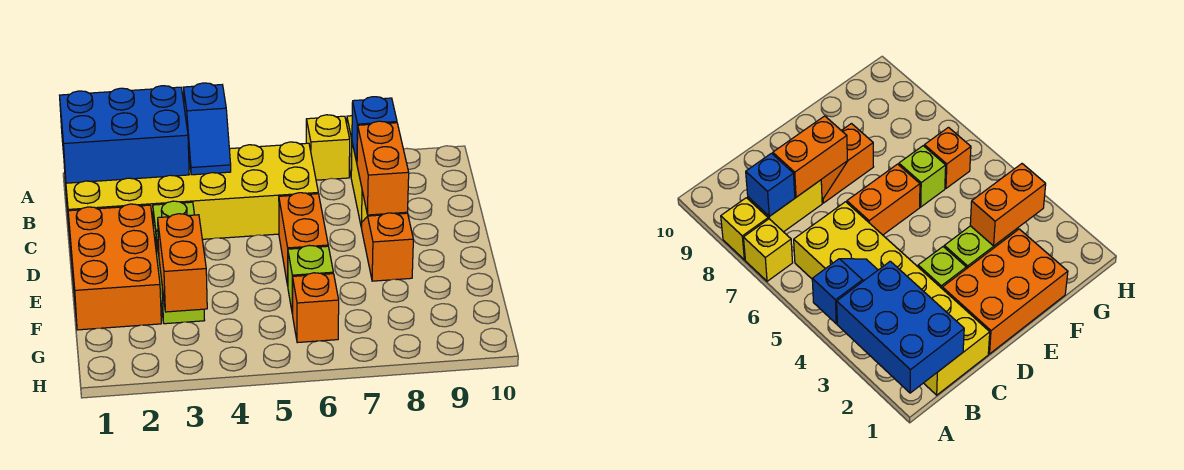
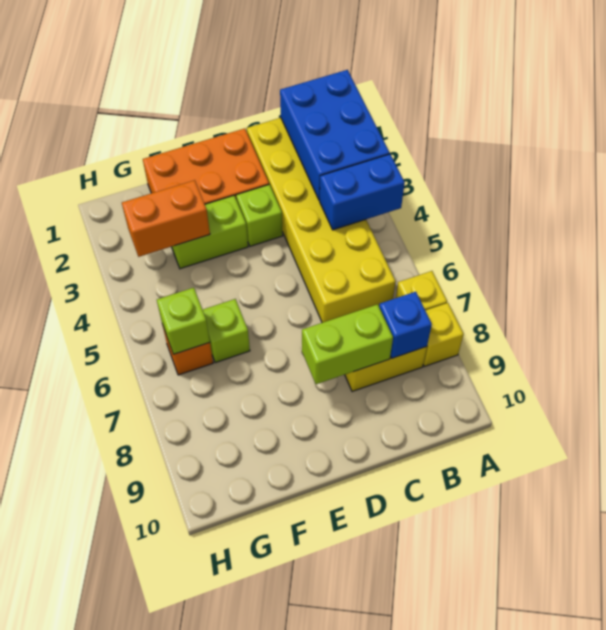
blue 1x2 slope [183,83,231,175] -> blue 1x2 brick [320,154,405,230]
orange 1x2 brick [357,121,409,215] -> lime 1x2 brick [302,304,393,384]
orange 1x2 brick [279,193,328,285] -> none
orange 1x2 slope [362,213,413,281] -> none
none -> lime 1x1 brick [157,288,210,354]

